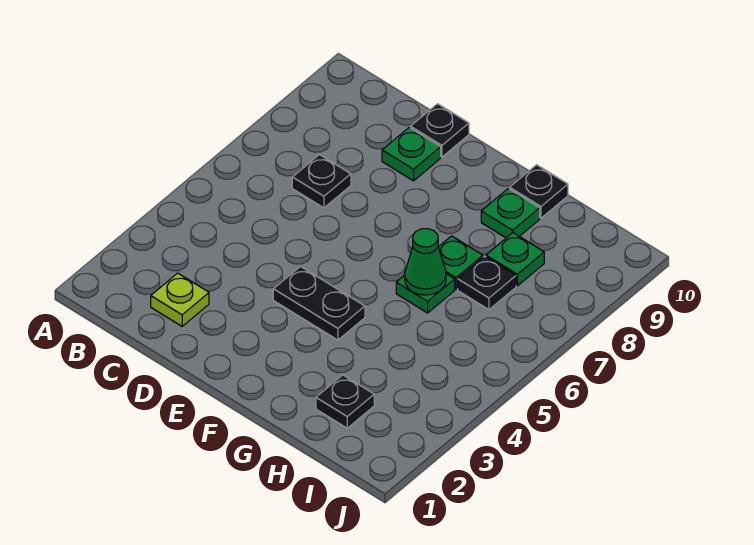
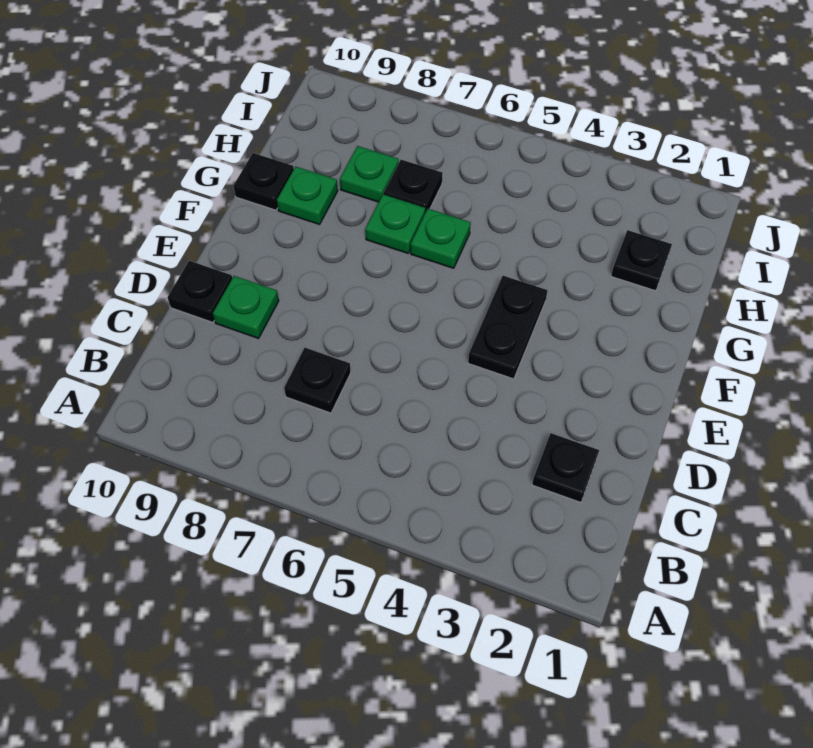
lime 1x1 plate [151,273,209,326] -> black 1x1 plate [532,433,599,502]
green 1x1 cone [405,229,446,295] -> none

